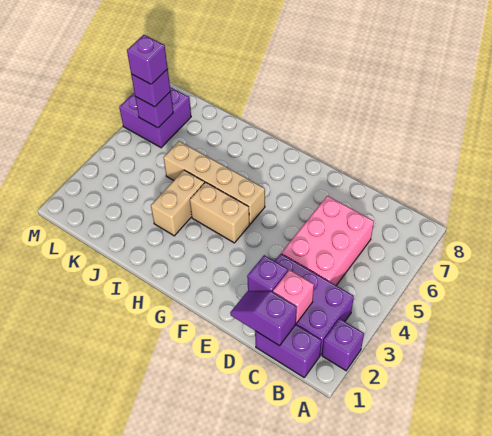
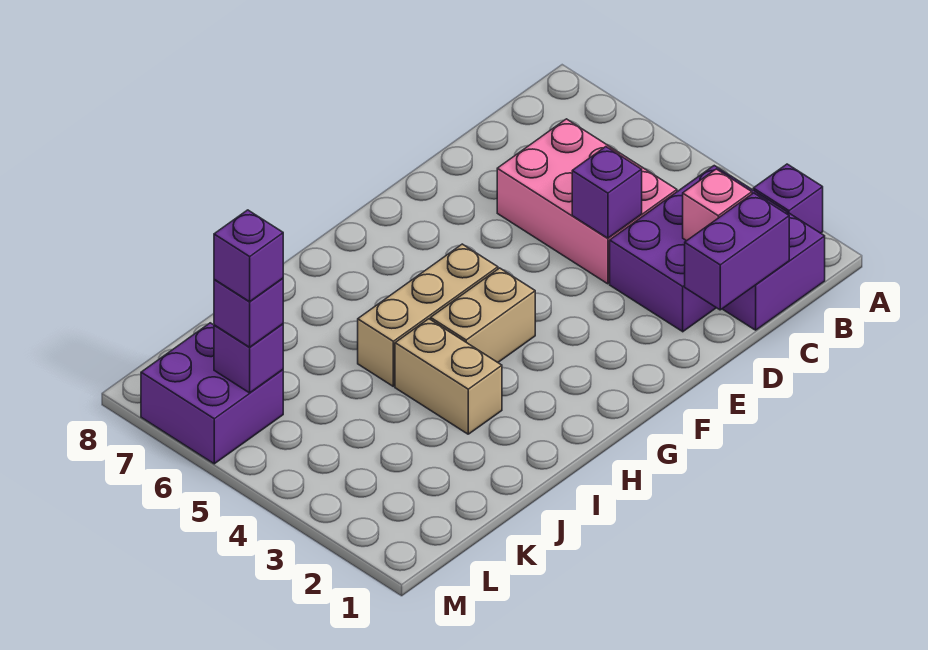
purple 1x2 slope [230,291,297,346] -> purple 1x2 brick [685,193,789,310]
purple 1x1 brick [247,255,288,292] -> purple 1x1 brick moved to [572,147,642,238]
tan 1x4 brick [164,141,265,224] -> tan 1x3 brick [358,244,498,386]

